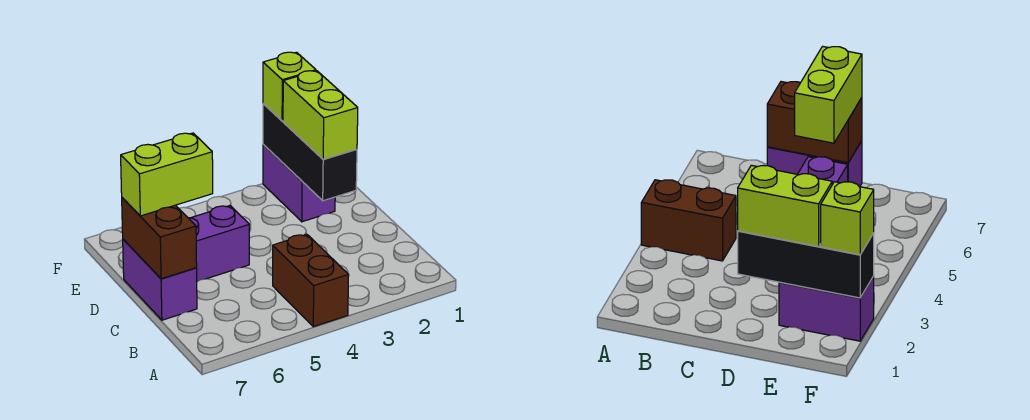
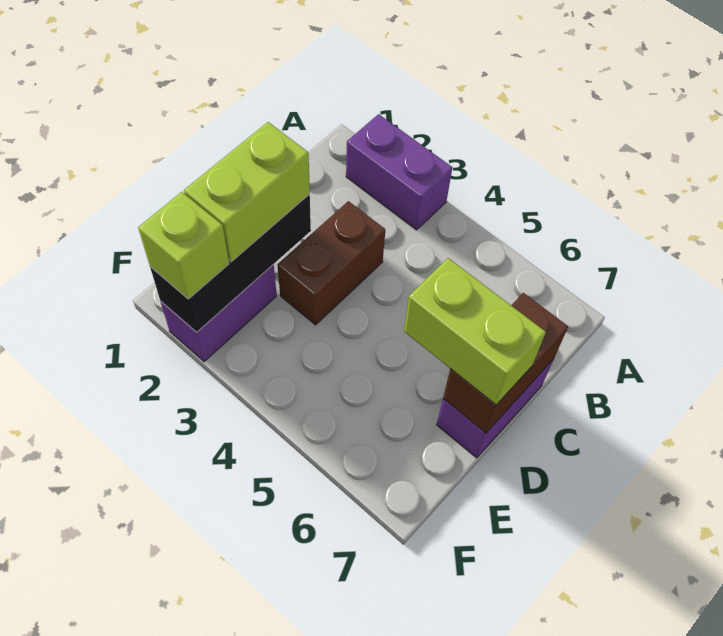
brown 1x2 brick [273,234,349,327] -> brown 1x2 brick moved to [277,201,385,325]
purple 1x2 brick [189,206,249,282] -> purple 1x2 brick moved to [346,114,452,230]

